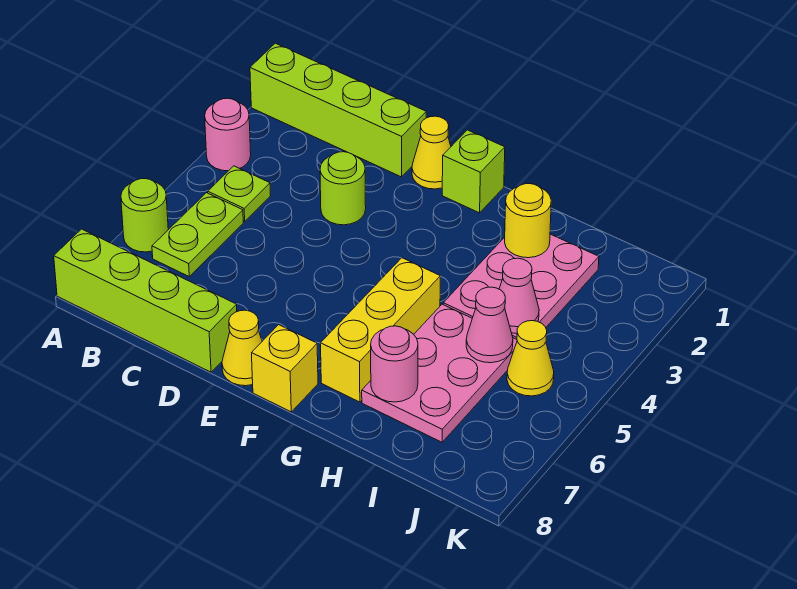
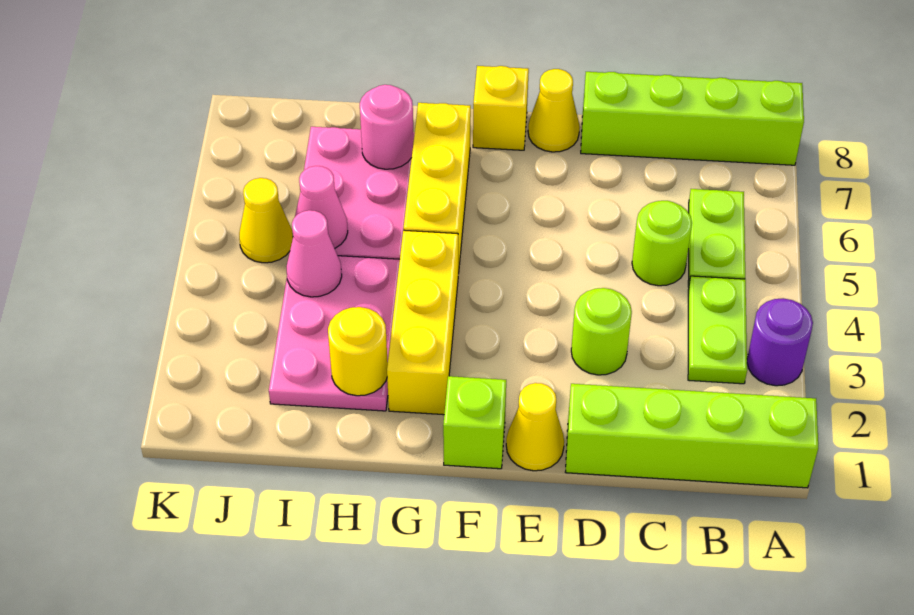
pink 1x1 round brick [205,98,251,171] -> purple 1x1 round brick [747,298,813,386]
lime 1x1 round brick [121,179,168,252] -> lime 1x1 round brick moved to [632,201,692,286]
lime 1x1 plate [208,166,271,221] -> lime 1x2 plate [688,276,747,384]
none -> yellow 1x3 brick [387,230,458,415]

